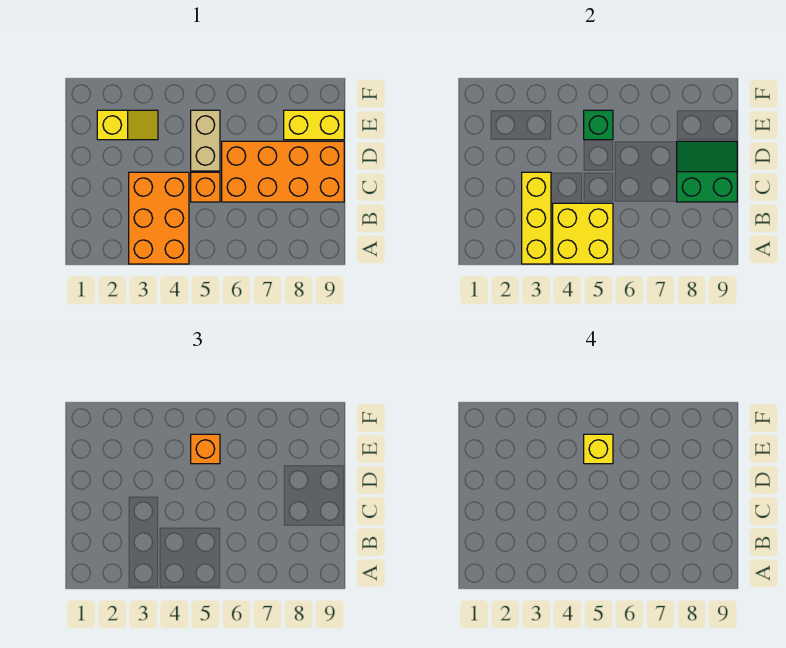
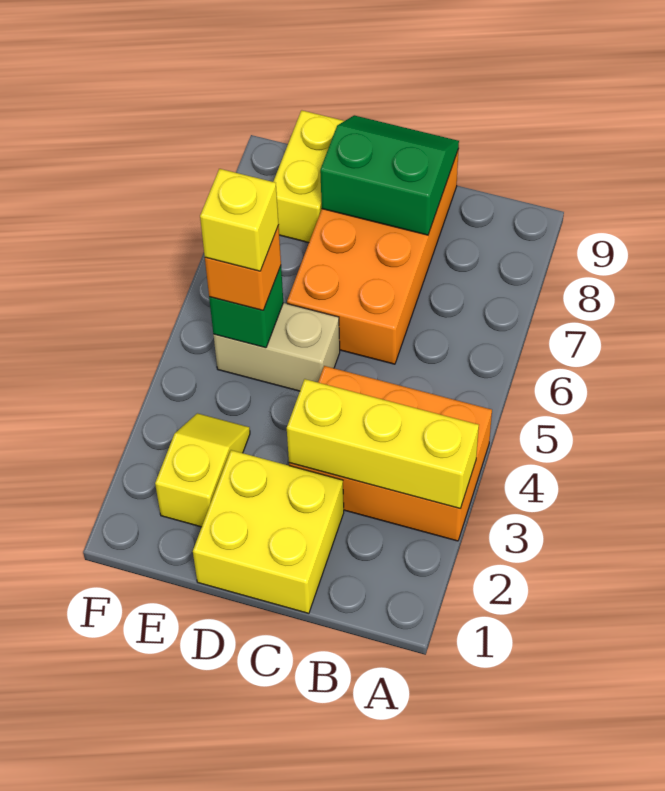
yellow 2x2 brick [553,203,613,264] -> yellow 2x2 brick moved to [193,450,344,613]
orange 1x1 brick [191,172,220,202] -> none
green 2x2 slope [677,141,737,202] -> green 2x2 slope turned to [320,115,459,235]

